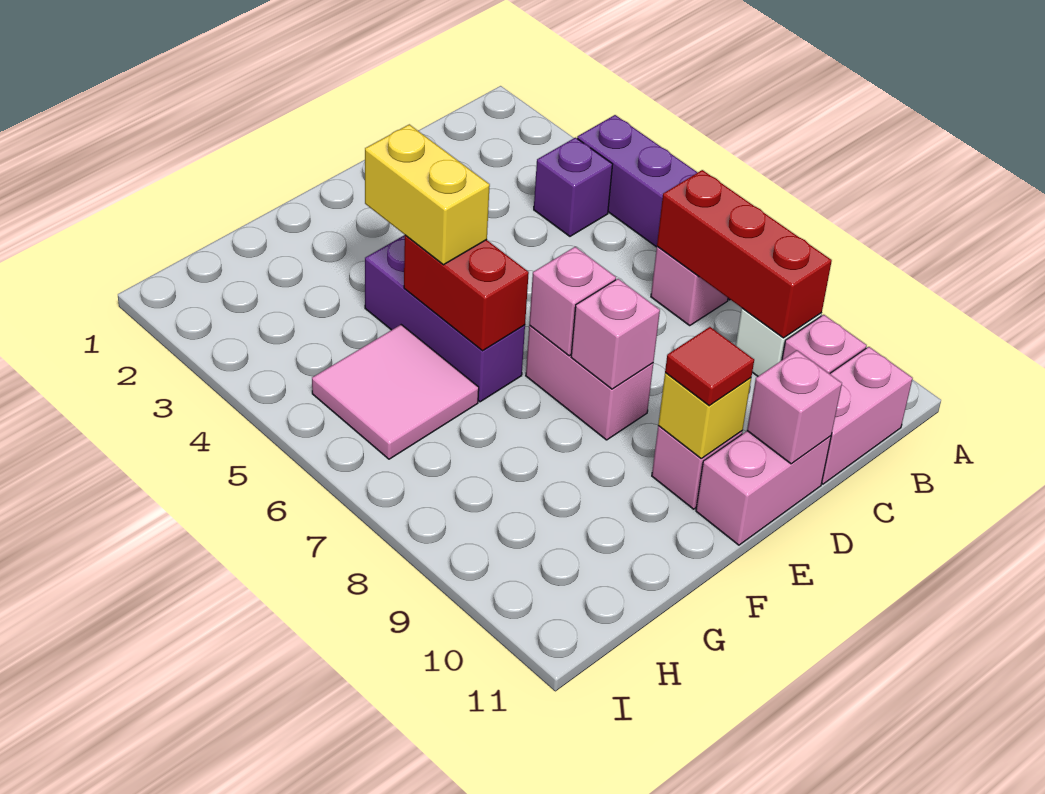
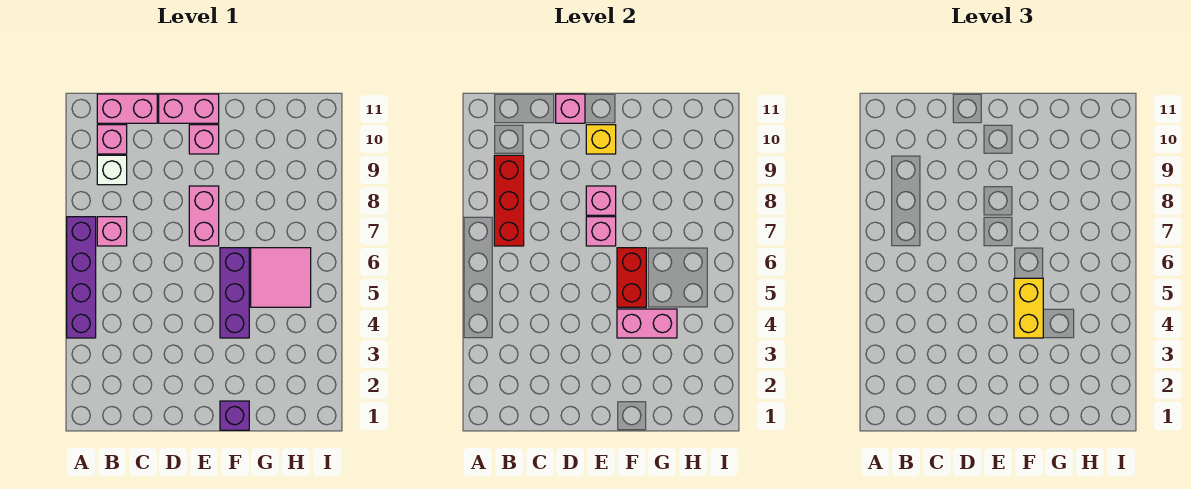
purple 1x1 brick [534,138,613,236] -> purple 1x1 brick moved to [220,401,249,430]
red 1x1 tile [665,327,754,406] -> none
none -> pink 1x2 brick [617,309,677,338]

